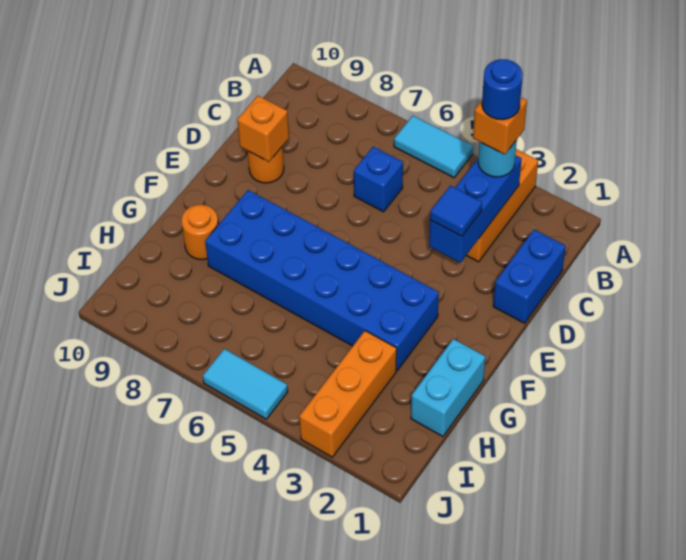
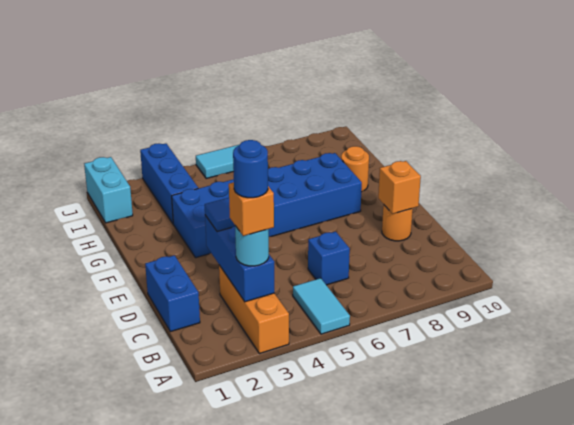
cyan 1x2 tile [394,116,473,178] -> cyan 1x2 tile turned to [293,278,350,334]
cyan 1x2 brick [411,339,485,437] -> cyan 1x2 brick moved to [84,157,133,223]
orange 1x3 brick [299,331,397,457] -> blue 1x3 brick [140,143,198,223]

